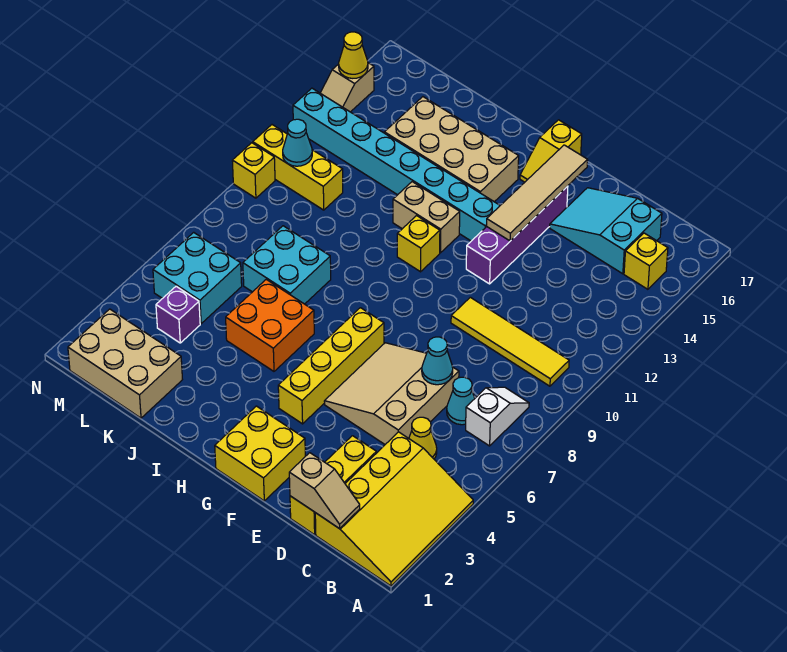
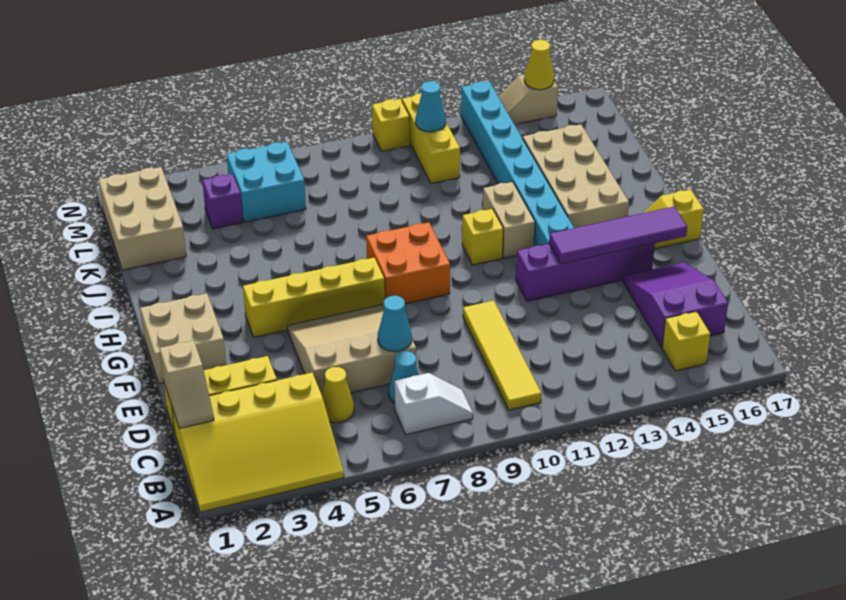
cyan 2x3 slope [550,188,662,274] -> purple 2x3 slope [623,262,728,347]
yellow 2x2 brick [215,406,305,501] -> tan 2x2 brick [140,294,226,384]
tan 1x4 tile [487,145,588,241] -> purple 1x4 tile [549,206,687,264]
orange 2x2 brick [226,280,314,371] -> orange 2x2 brick moved to [366,222,450,304]
cyan 2x2 brick [243,226,331,304] -> none

